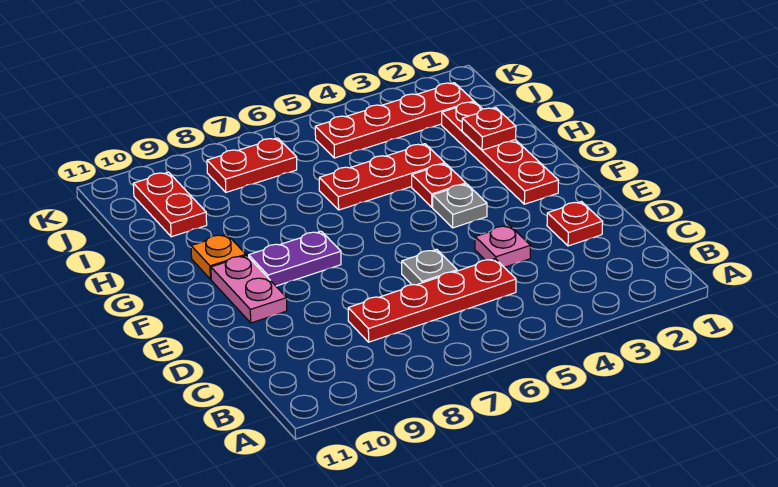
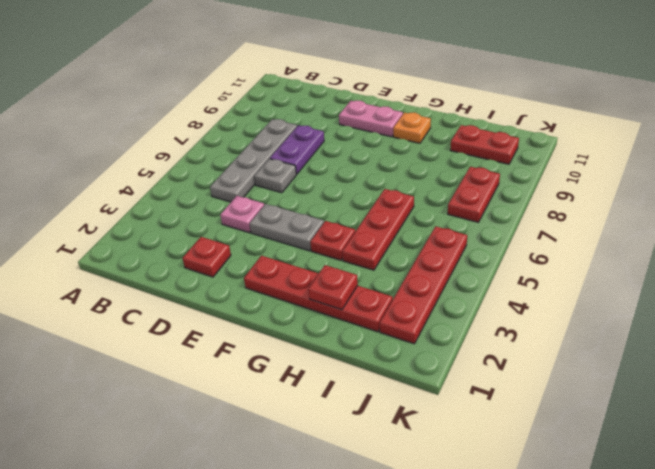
red 1x4 plate [348,259,516,342] -> grey 1x4 plate [210,119,297,202]
grey 1x1 plate [433,184,487,228] -> grey 1x2 plate [249,204,324,251]
purple 1x2 plate [249,231,341,286] -> purple 1x2 plate moved to [270,125,324,174]

